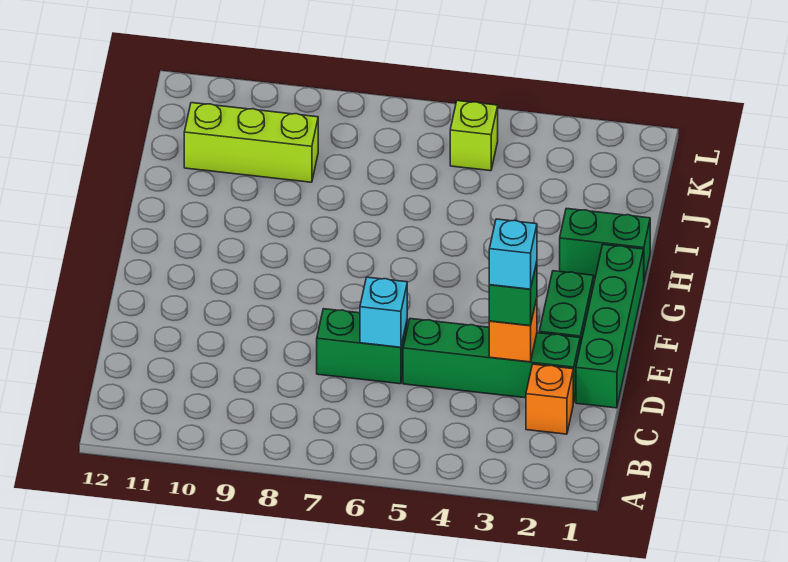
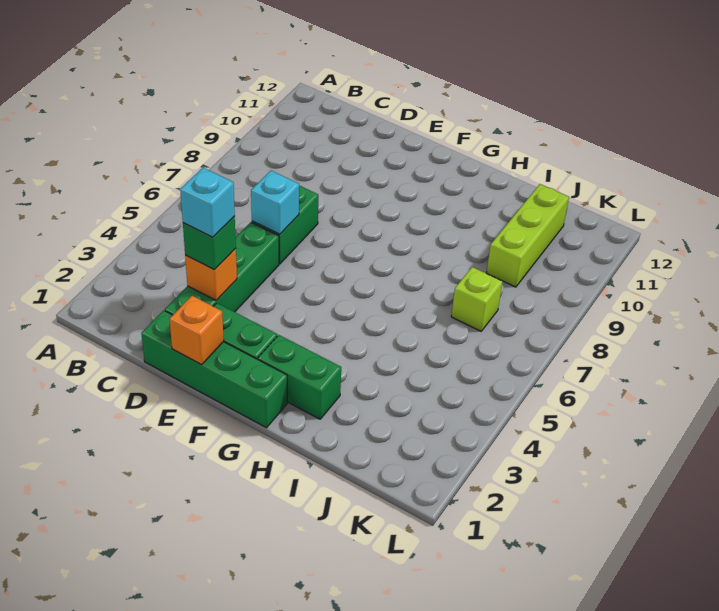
orange 1x1 brick [526,364,573,434] -> orange 1x1 brick moved to [169,296,224,365]
green 1x2 brick [560,208,650,281] -> green 1x2 brick turned to [258,335,341,419]
lime 1x1 brick [450,101,498,171] -> lime 1x1 brick moved to [451,267,502,331]

